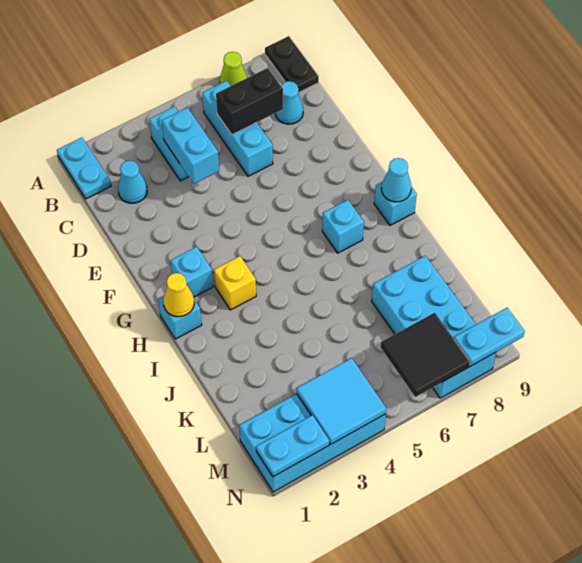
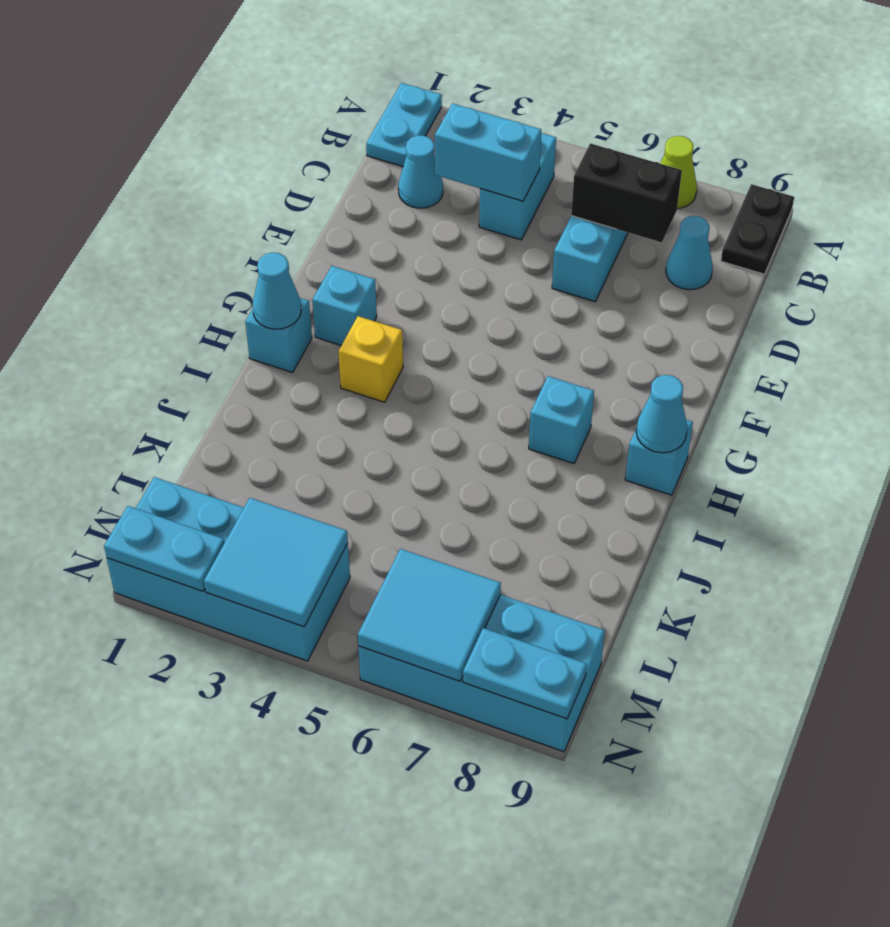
cyan 1x2 brick [162,108,219,184] -> cyan 1x2 brick turned to [434,104,541,201]
yellow 1x1 cone [163,273,194,317] -> cyan 1x1 cone [253,253,301,329]
cyan 2x4 brick [372,256,496,398] -> cyan 2x4 brick turned to [358,595,605,752]
black 2x2 tile [381,313,470,397] -> cyan 2x2 tile [358,549,501,681]

